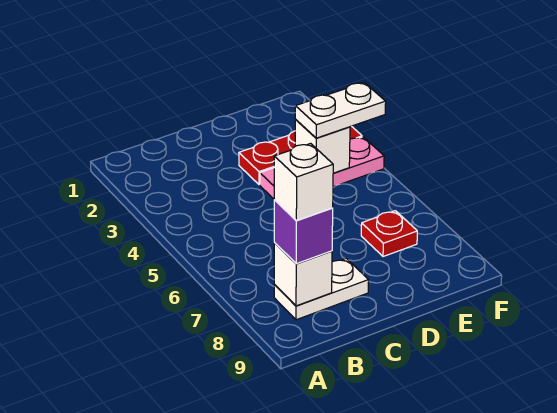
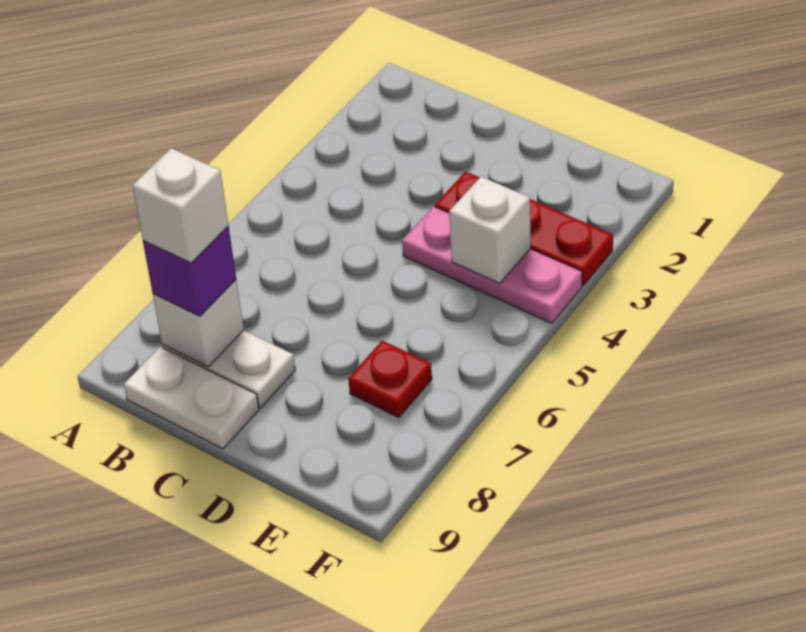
white 1x2 plate [295,83,386,138] -> white 1x2 plate moved to [124,347,259,449]

